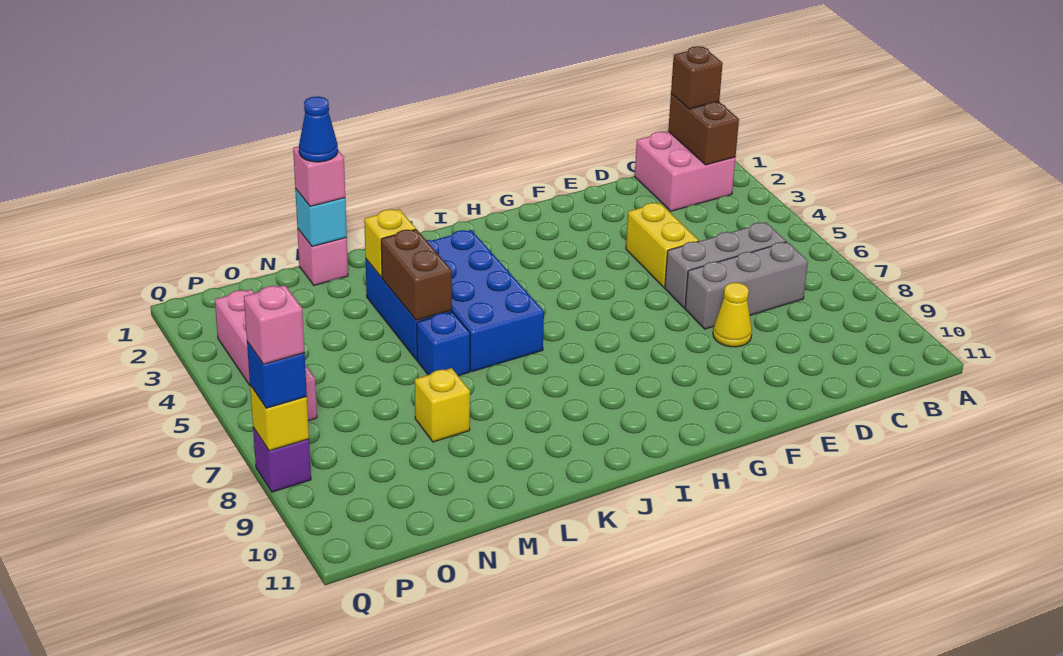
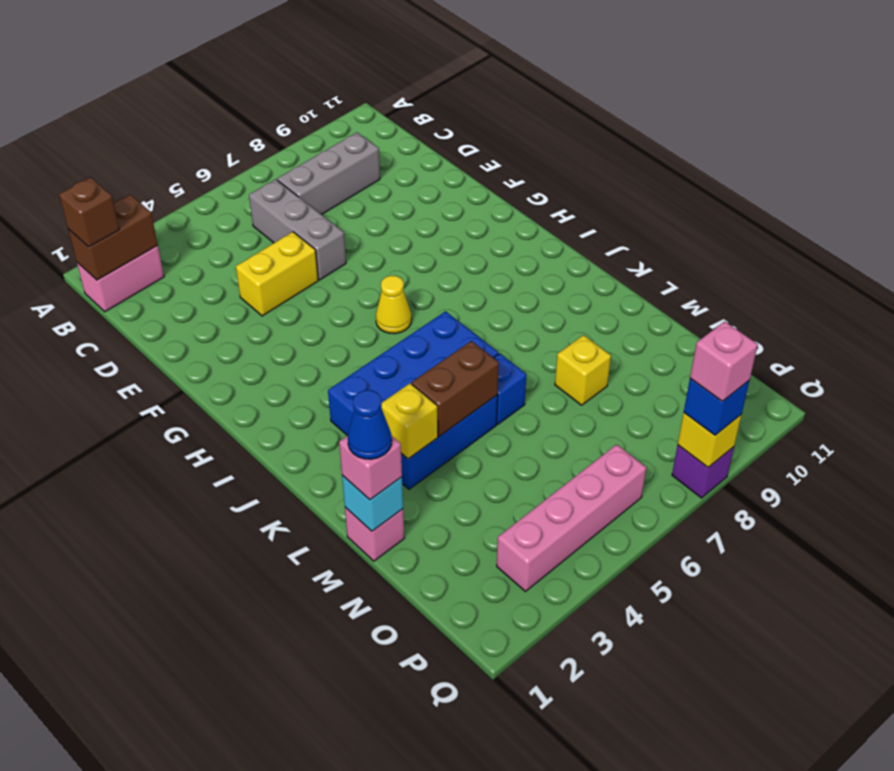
pink 2x2 brick [635,132,735,211] -> pink 1x2 brick [77,246,164,312]
grey 1x3 brick [685,242,808,329] -> grey 1x3 brick turned to [277,133,380,215]
yellow 1x1 cone [713,283,752,347] -> yellow 1x1 cone moved to [376,276,412,334]

